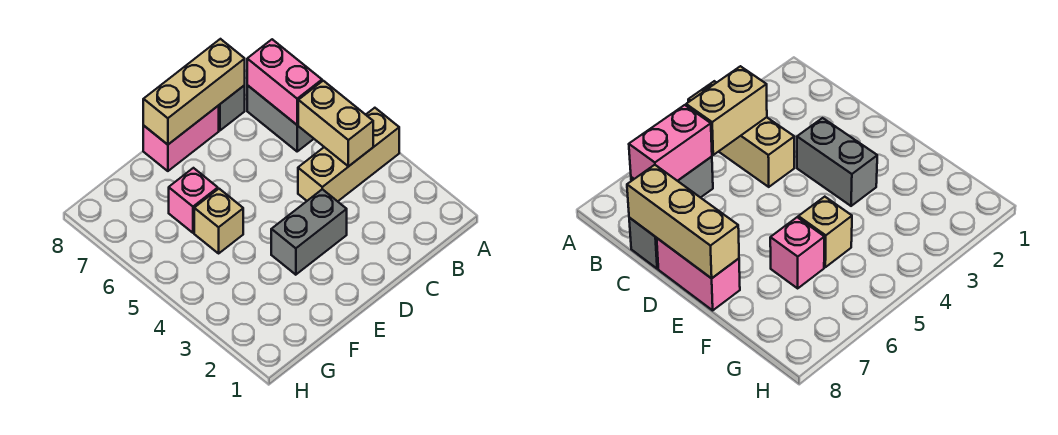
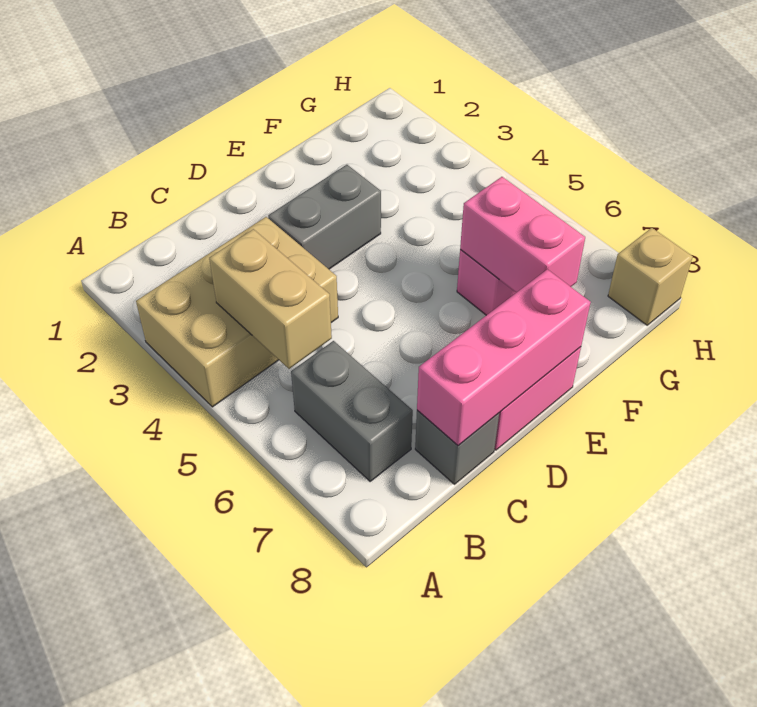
tan 1x3 brick [298,108,399,201] -> tan 2x3 brick [136,217,338,407]
pink 1x2 brick [247,39,322,125] -> pink 1x2 brick moved to [460,177,585,293]
tan 1x3 brick [143,39,245,145] -> pink 1x3 brick [417,269,591,446]
tan 1x1 brick [194,189,243,253] -> tan 1x1 brick moved to [608,228,693,325]

